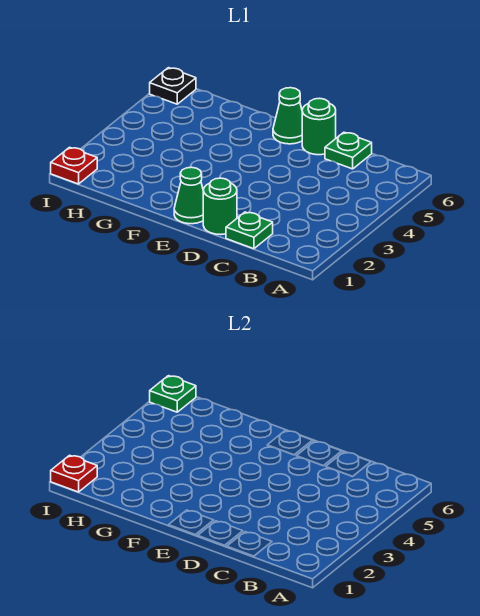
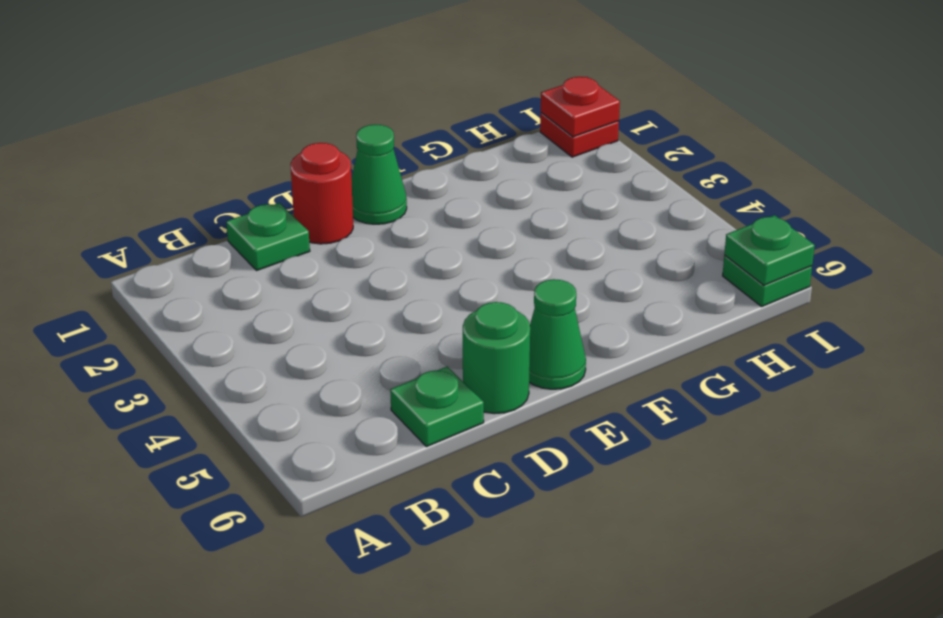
green 1x1 round brick [203,178,237,235] -> red 1x1 round brick [290,143,353,244]
black 1x1 plate [150,68,196,104] -> green 1x1 plate [723,256,812,307]

